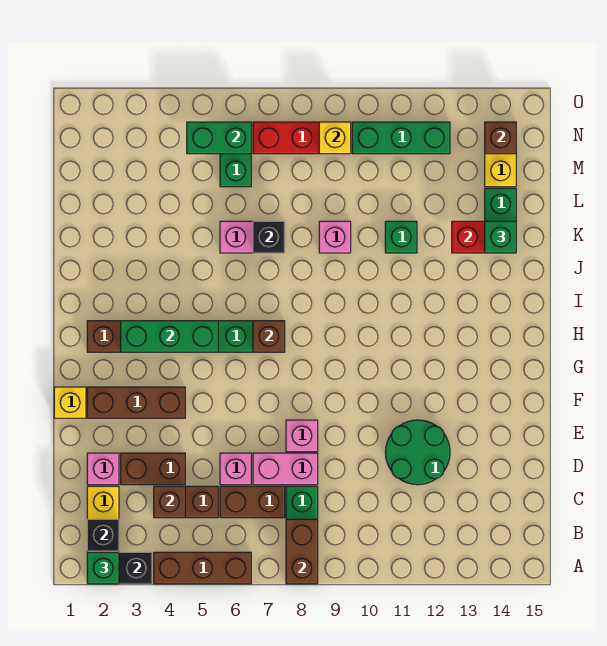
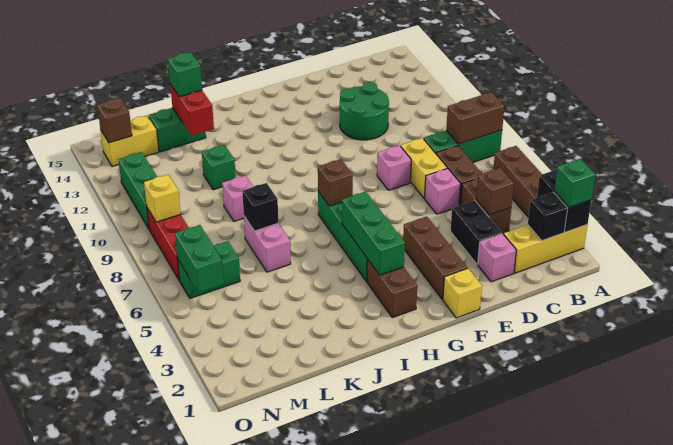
brown 1x2 brick [121,453,185,485] -> black 1x2 brick [450,200,502,264]
pink 1x2 brick [253,453,318,485] -> yellow 1x2 brick [401,138,447,198]

